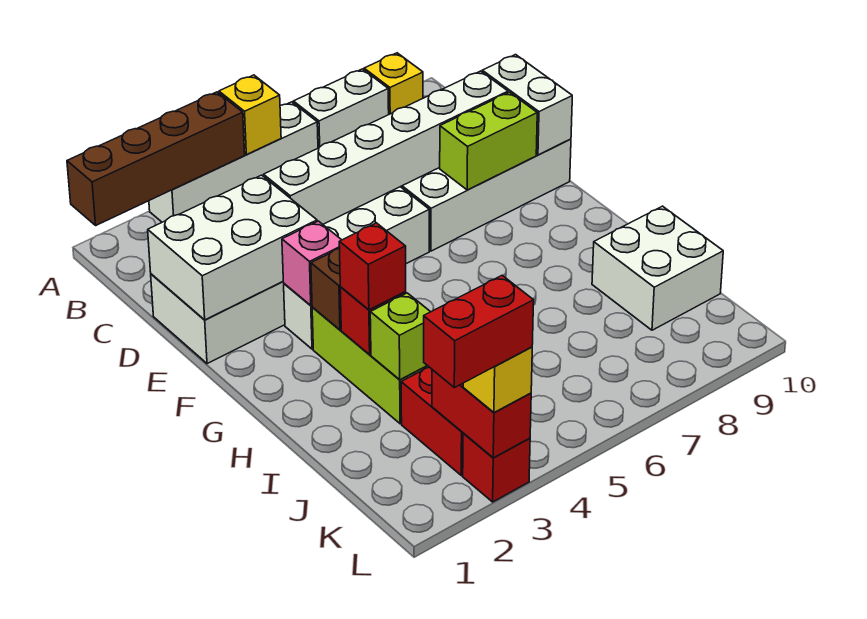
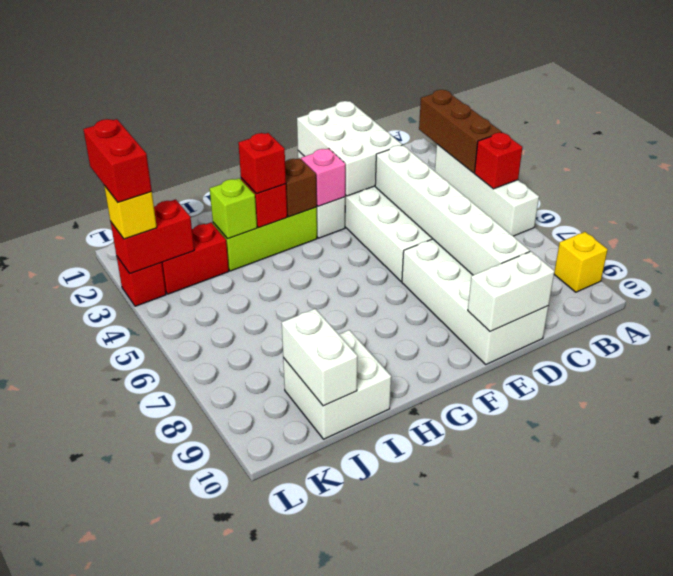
brown 1x4 brick [67,92,245,225] -> brown 1x3 brick [419,90,502,173]
yellow 1x1 brick [219,75,281,155] -> red 1x1 brick [474,132,522,189]
white 1x2 brick [293,69,389,148] -> white 1x2 brick moved to [282,309,358,406]
lime 1x2 brick [440,92,537,190] -> none

